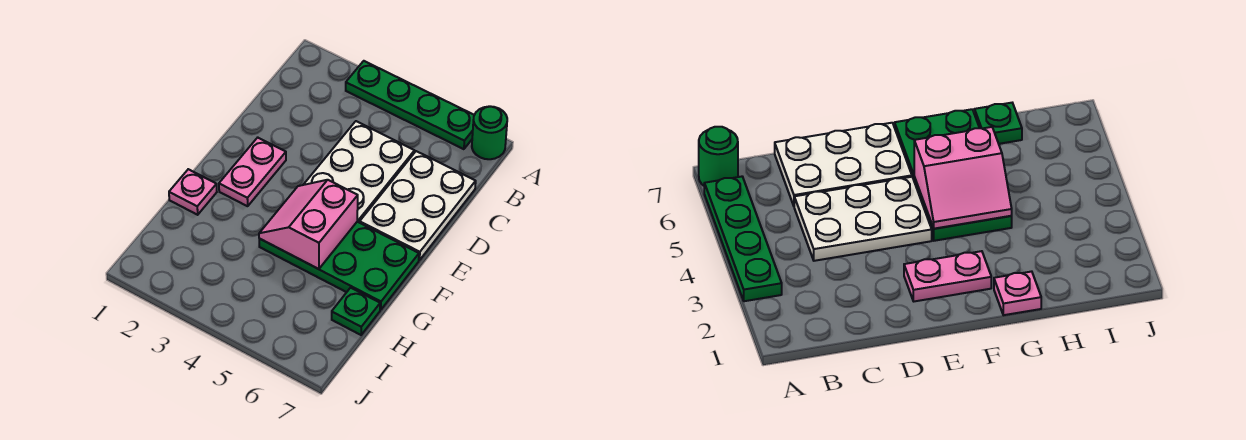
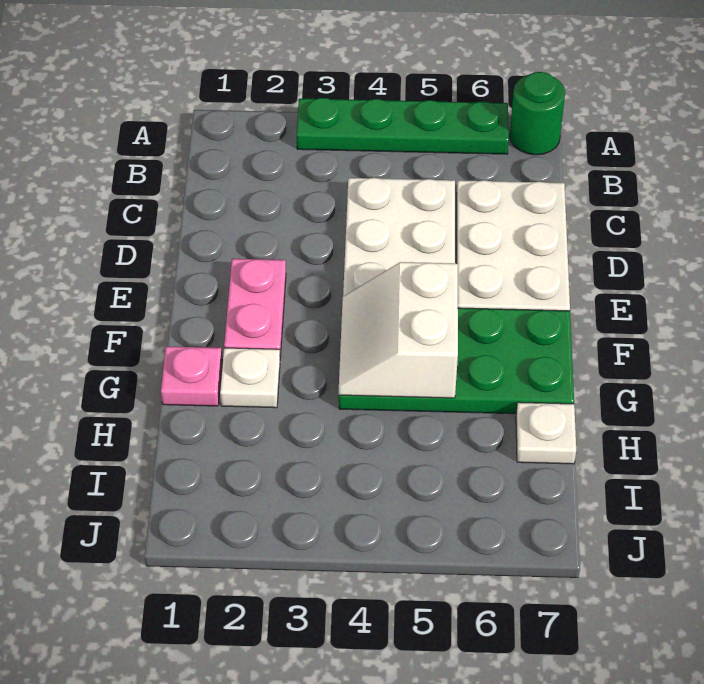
pink 2x2 slope [259,180,358,269] -> white 2x2 slope [339,262,458,398]
none -> white 1x1 plate [220,348,280,408]
green 1x1 plate [332,288,380,335] -> white 1x1 plate [516,402,576,464]

